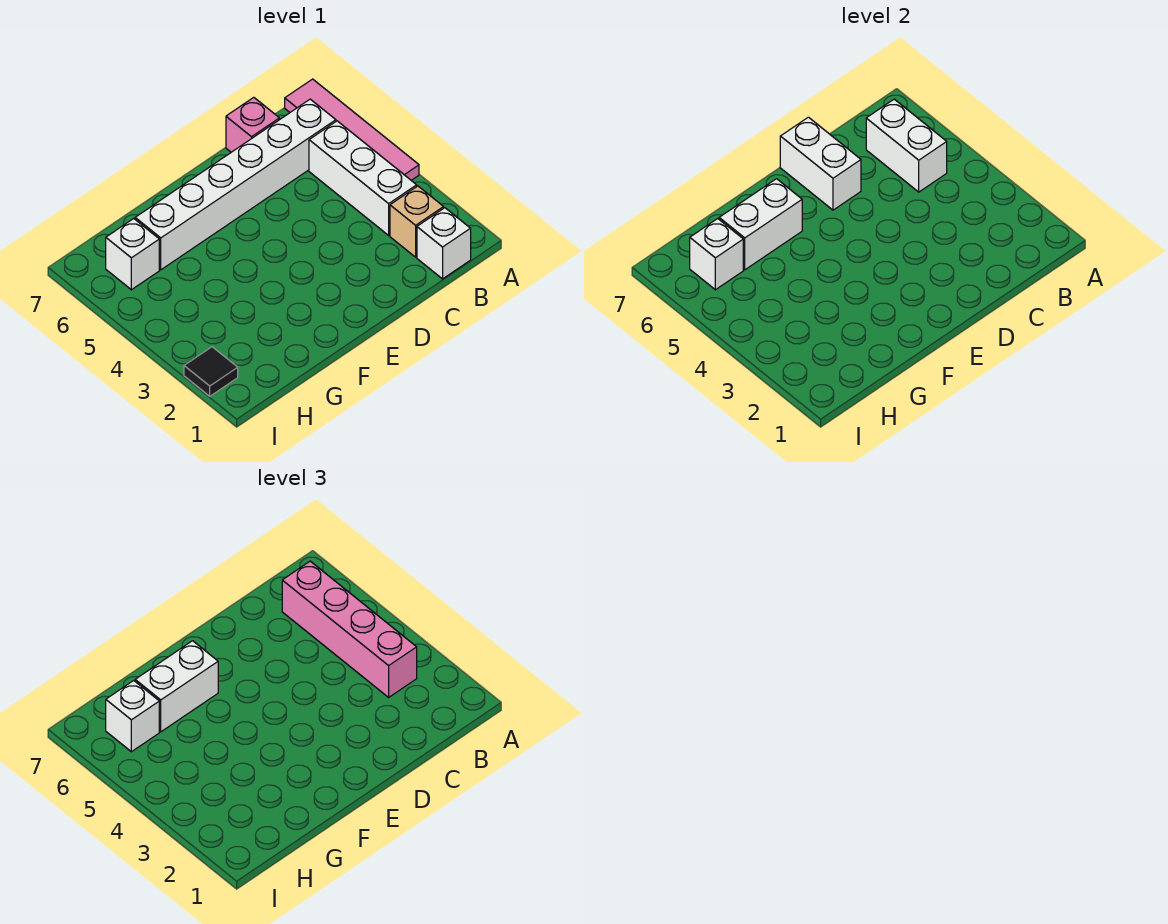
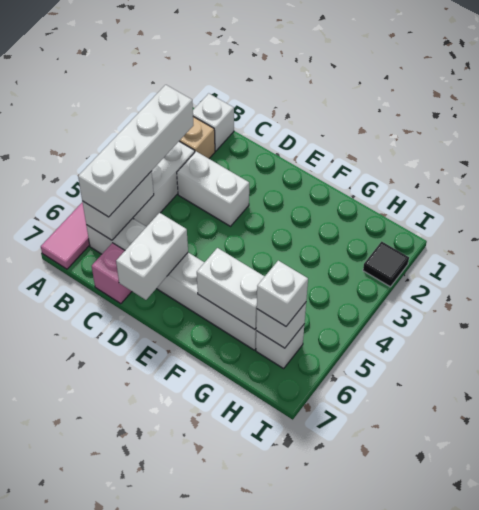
pink 1x4 brick [282,561,417,697] -> white 1x4 brick [78,85,193,217]
white 1x2 brick [135,641,218,732] -> white 1x2 brick moved to [177,151,249,226]

